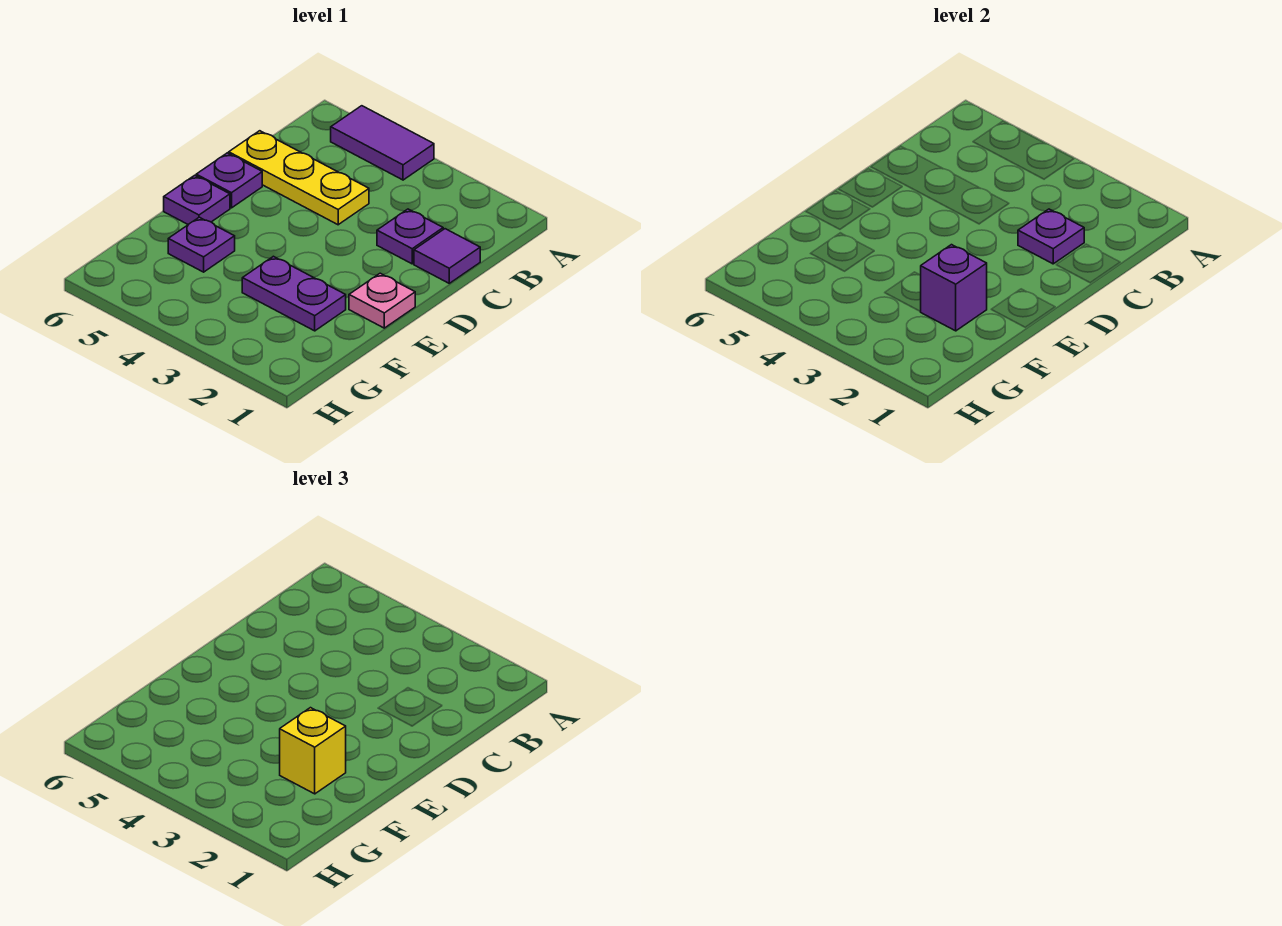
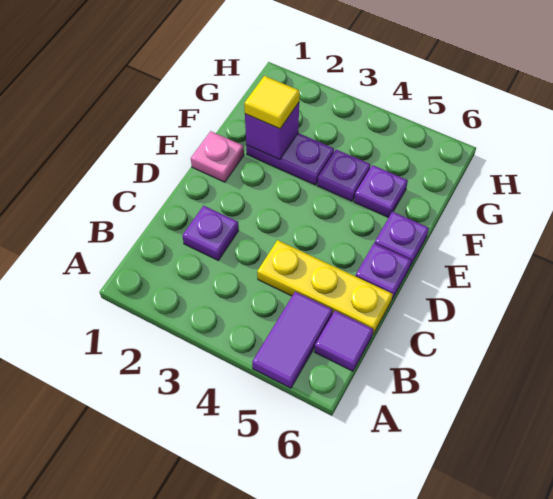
purple 1x2 tile [331,106,434,180] -> purple 1x2 tile turned to [252,292,333,388]
purple 1x1 tile [414,229,480,283] -> purple 1x1 tile moved to [314,311,373,371]
purple 1x1 plate [1018,209,1084,264] -> purple 1x1 plate moved to [317,149,371,201]
yellow 1x1 brick [280,708,346,794] -> yellow 1x1 tile [244,76,300,129]

